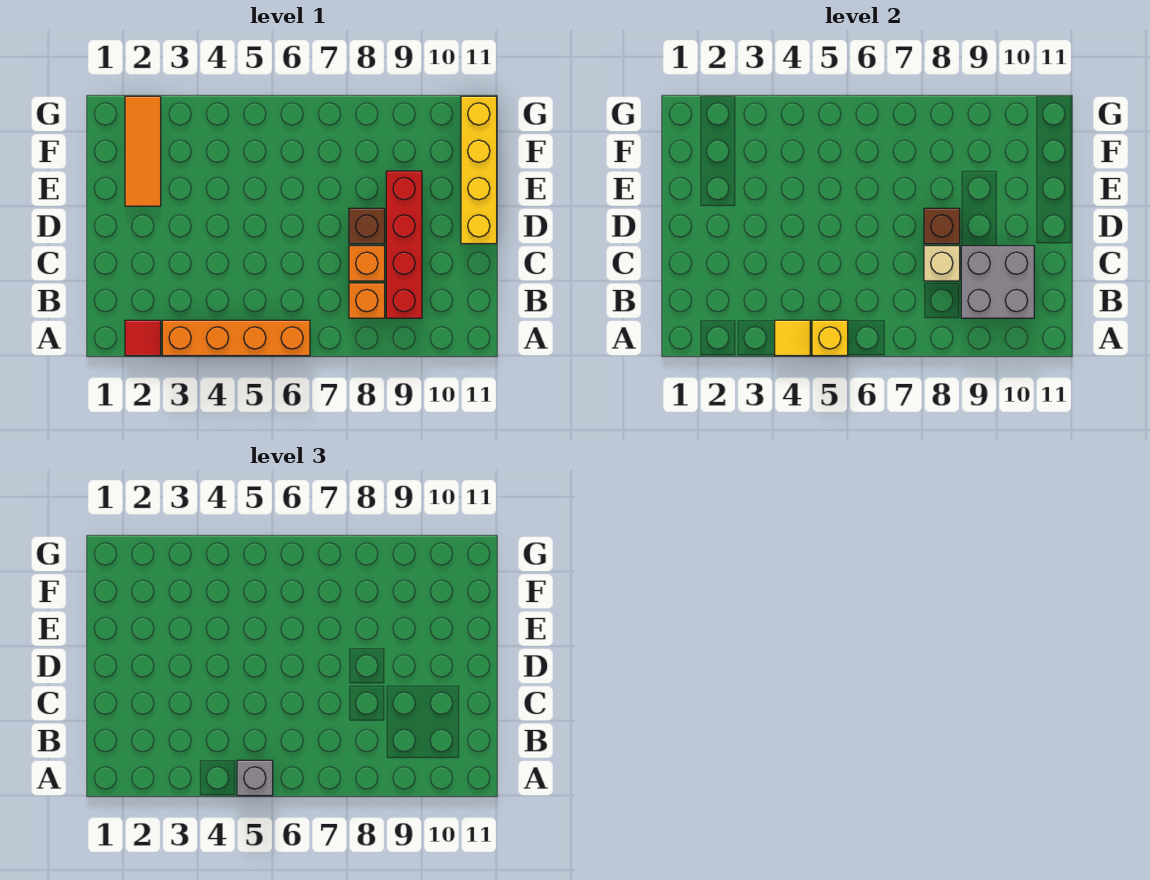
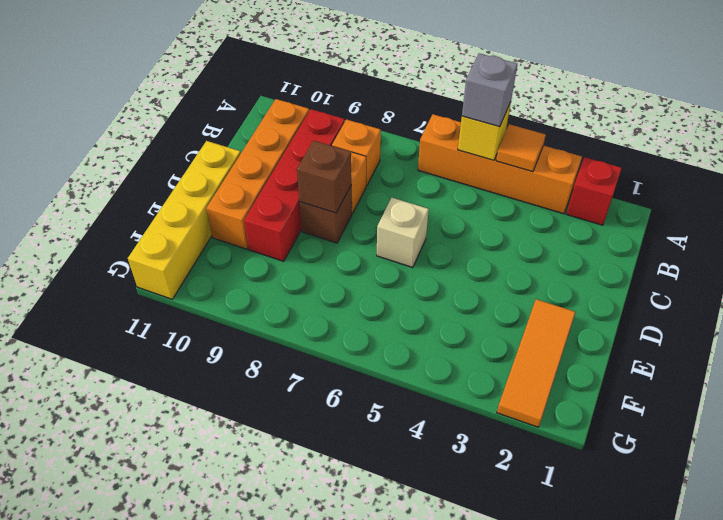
red 1x1 tile [125,320,161,356] -> red 1x1 brick [566,157,622,225]
yellow 1x1 tile [775,320,810,356] -> orange 1x1 tile [496,124,546,172]
grey 2x2 brick [961,246,1034,318] -> none
none -> orange 1x4 brick [206,99,309,249]
tan 1x1 brick [924,246,960,281] -> tan 1x1 brick moved to [377,198,429,268]

